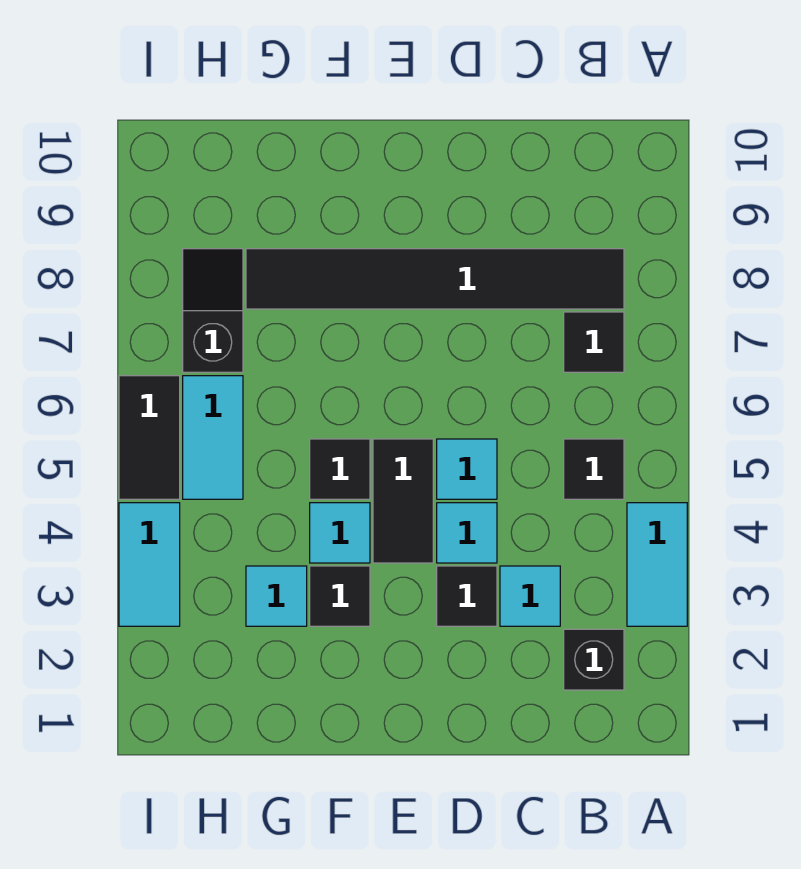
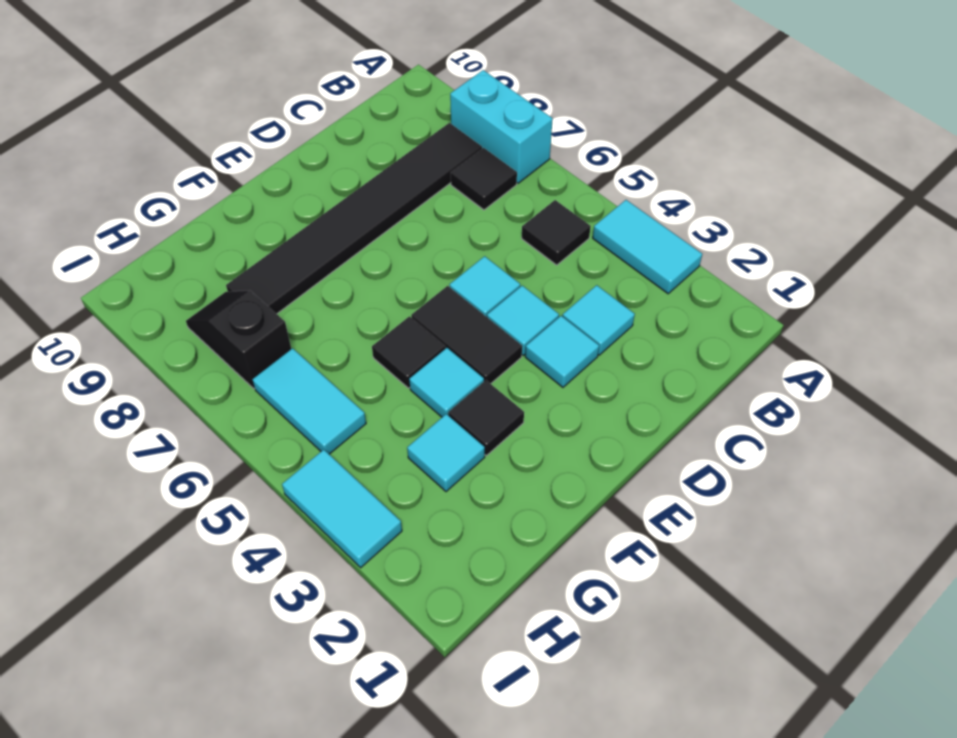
none -> cyan 1x2 brick [450,70,553,183]
black 1x1 brick [564,629,624,690] -> none
black 1x1 tile [437,566,497,626] -> cyan 1x1 tile [525,316,599,387]
black 1x2 tile [119,376,180,499] -> none

